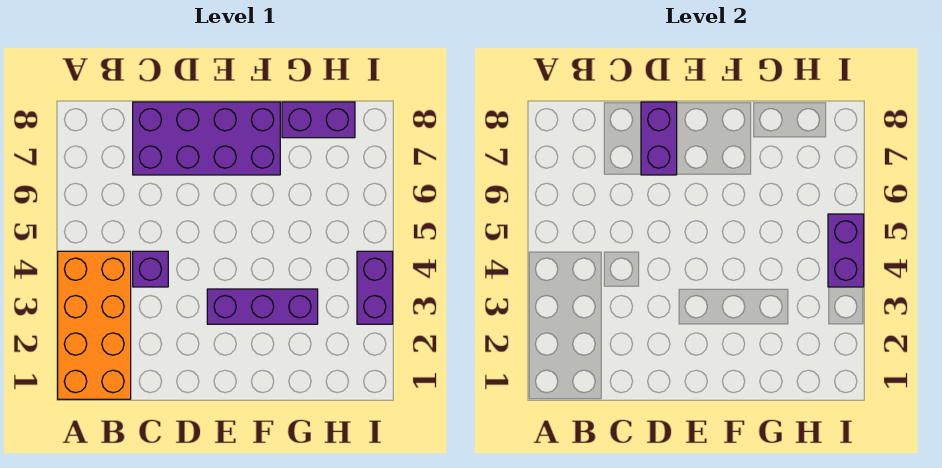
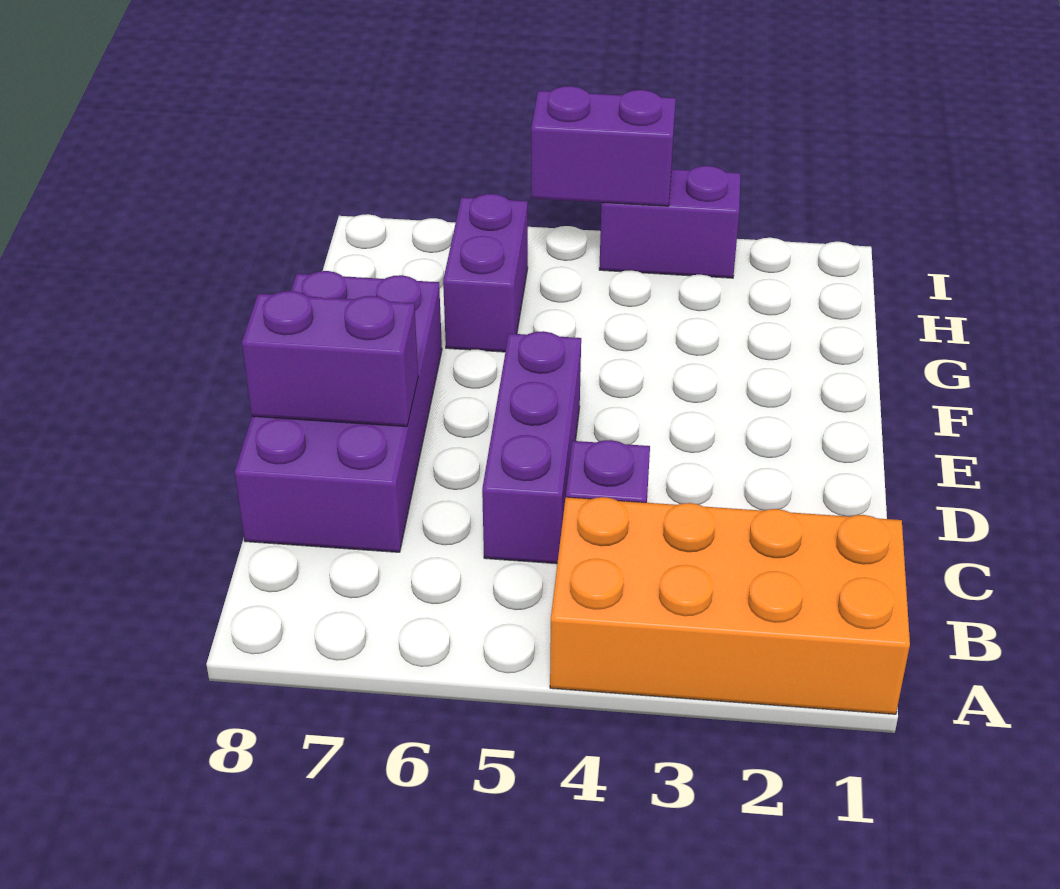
purple 1x3 brick [207,289,318,324] -> purple 1x3 brick moved to [482,331,581,564]
purple 1x2 brick [282,102,355,138] -> purple 1x2 brick moved to [443,194,528,352]

